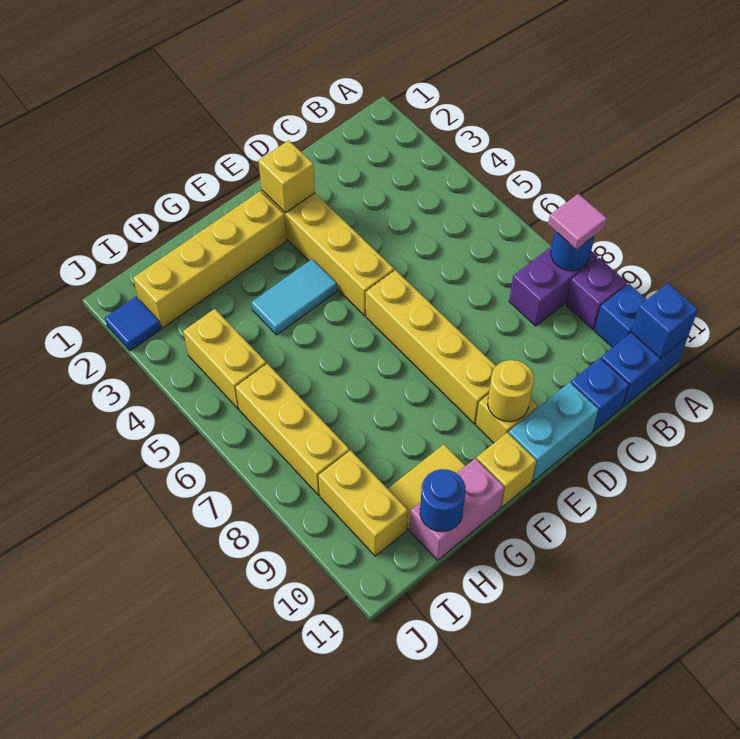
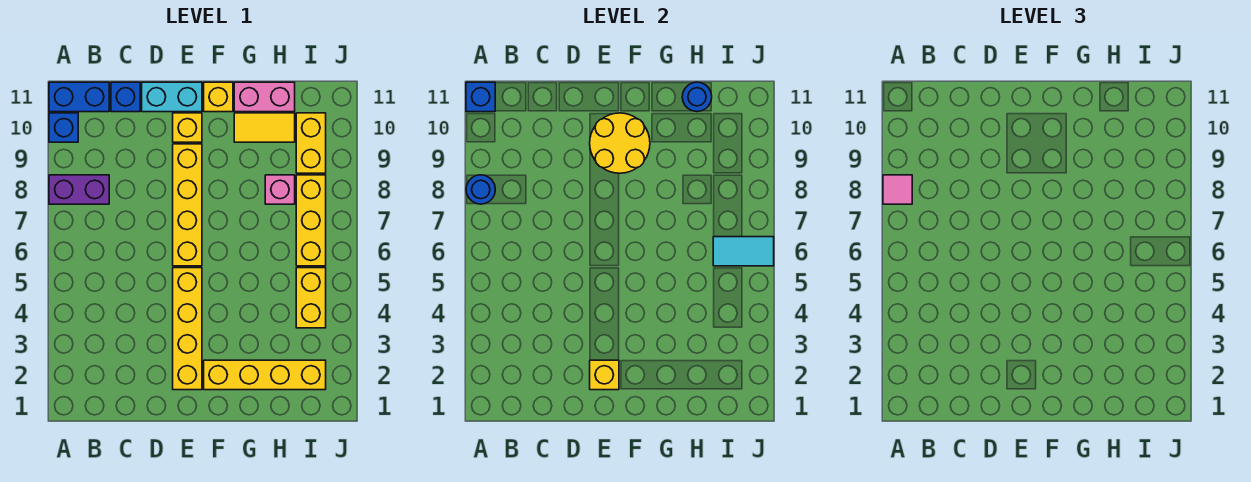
purple 1x1 brick [566,258,627,329] -> none
yellow 1x1 round brick [488,360,534,422] -> yellow 2x2 round brick [590,113,650,173]
cyan 1x2 tile [251,259,337,335] -> cyan 1x2 tile moved to [713,237,774,266]
none -> pink 1x1 brick [265,175,295,204]
blue 1x1 tile [105,297,161,351] -> none

